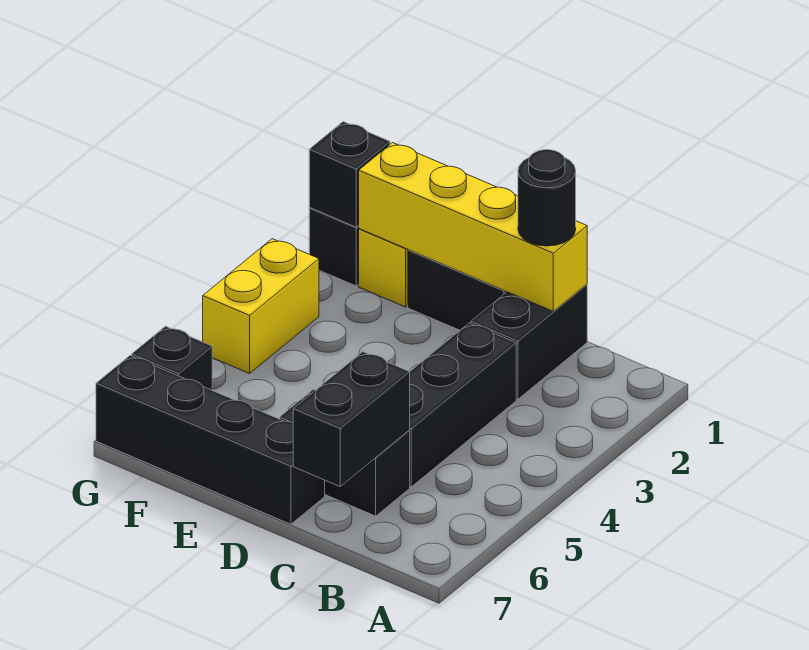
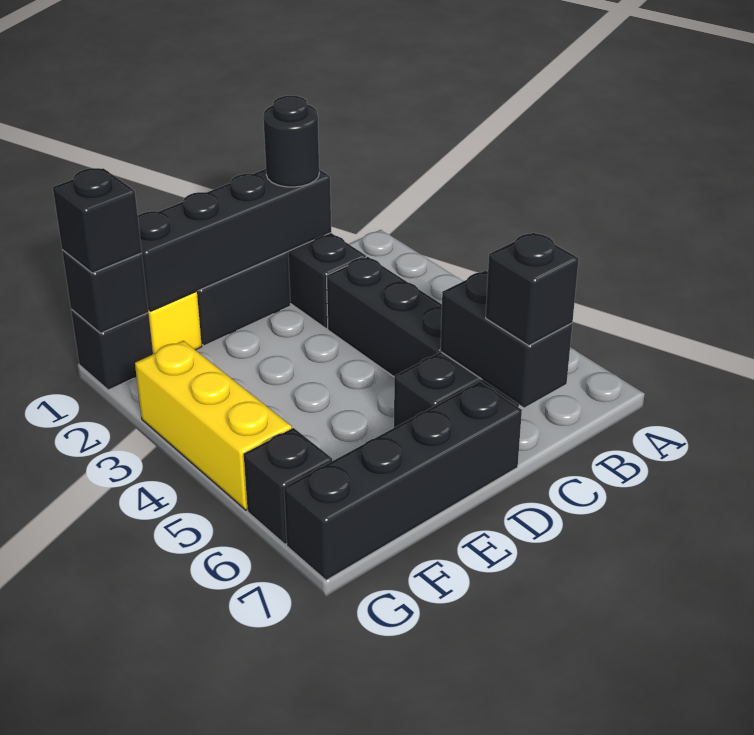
yellow 1x4 brick [359,143,587,311] -> black 1x4 brick [138,169,331,311]
none -> black 1x1 brick [486,233,579,346]
none -> black 1x1 brick [53,168,142,273]
yellow 1x2 brick [203,239,319,374] -> yellow 1x3 brick [135,341,292,510]

